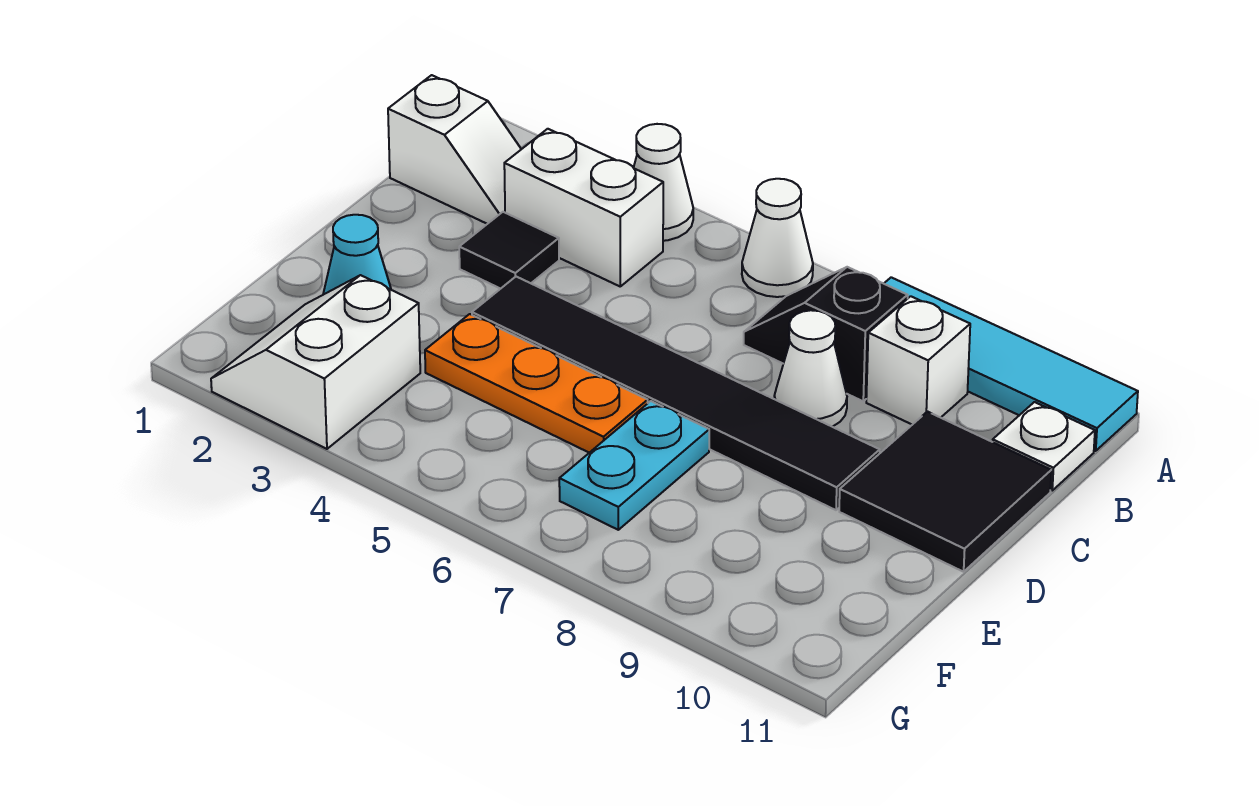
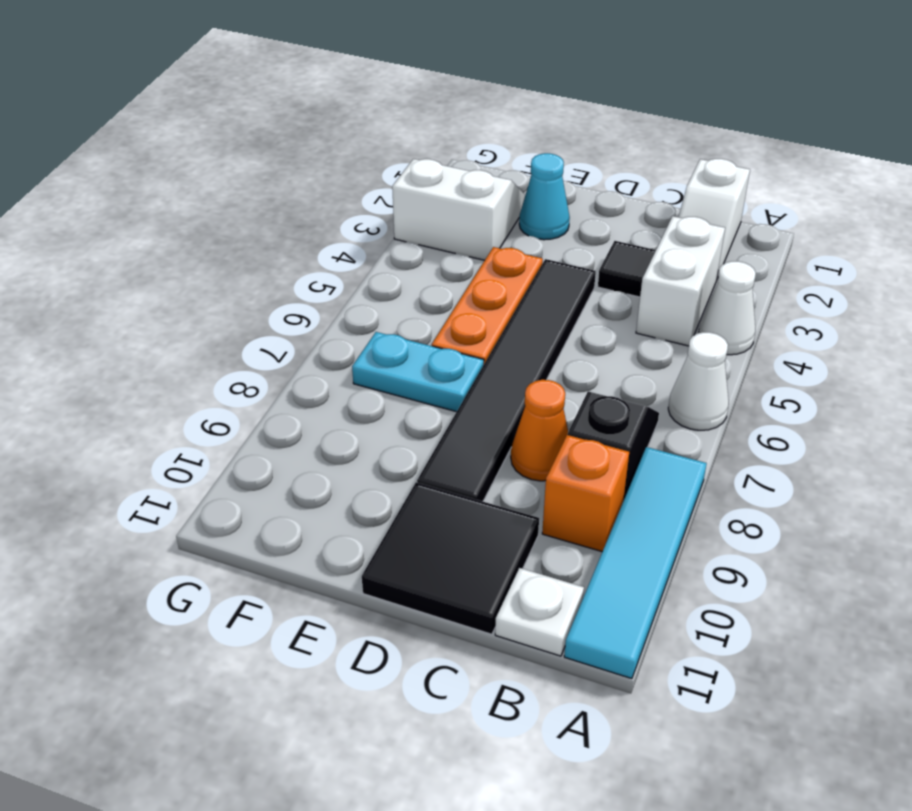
white 1x1 brick [866,296,970,425] -> orange 1x1 brick [542,435,629,552]
white 1x1 cone [774,310,847,427] -> orange 1x1 cone [511,380,568,481]

